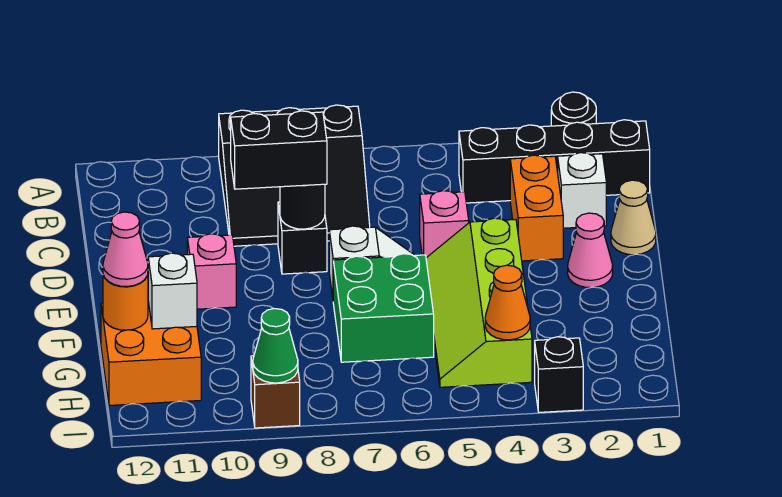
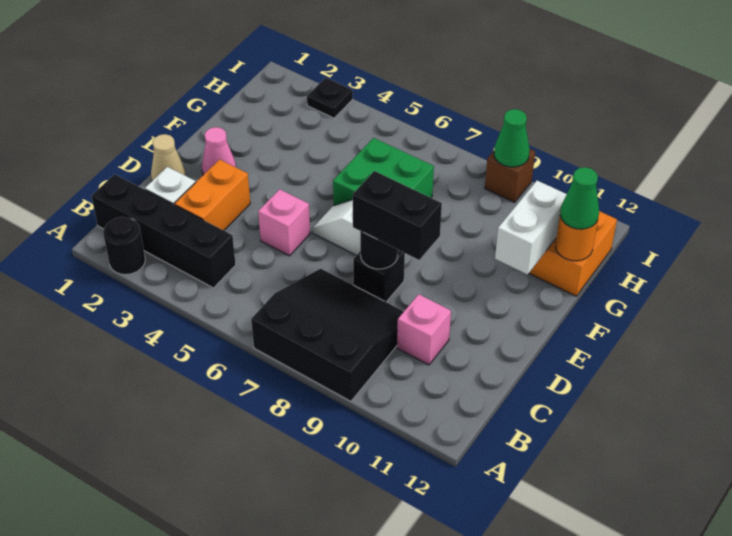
lime 2x4 slope [426,218,532,387] -> none
pink 1x1 brick [187,234,236,309] -> pink 1x1 brick moved to [397,294,451,365]
white 1x1 brick [148,253,197,329] -> white 1x2 brick [495,181,567,275]
pink 1x1 cone [103,212,148,287] -> green 1x1 cone [560,167,599,229]
orange 1x1 cone [485,265,530,340] -> none
black 1x1 brick [535,337,583,412] -> black 1x1 plate [307,78,353,118]

